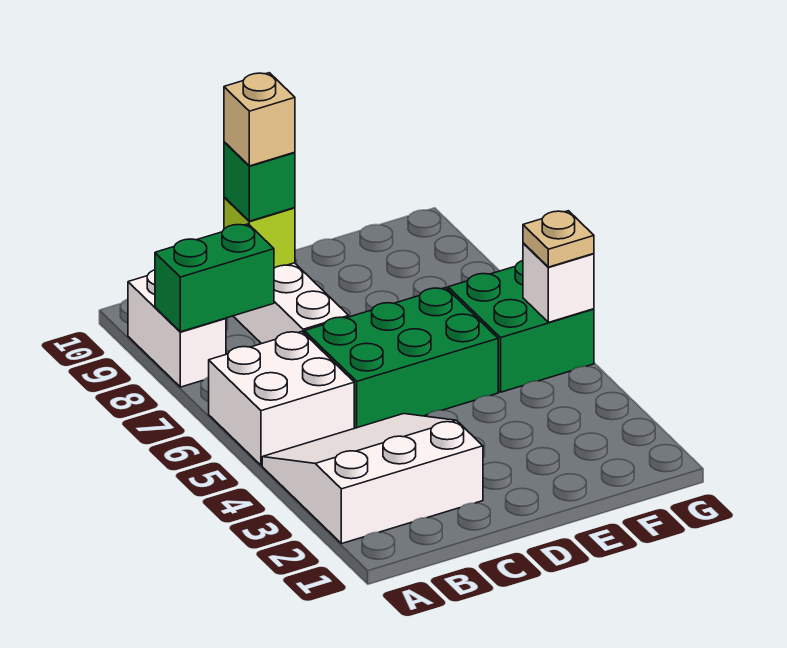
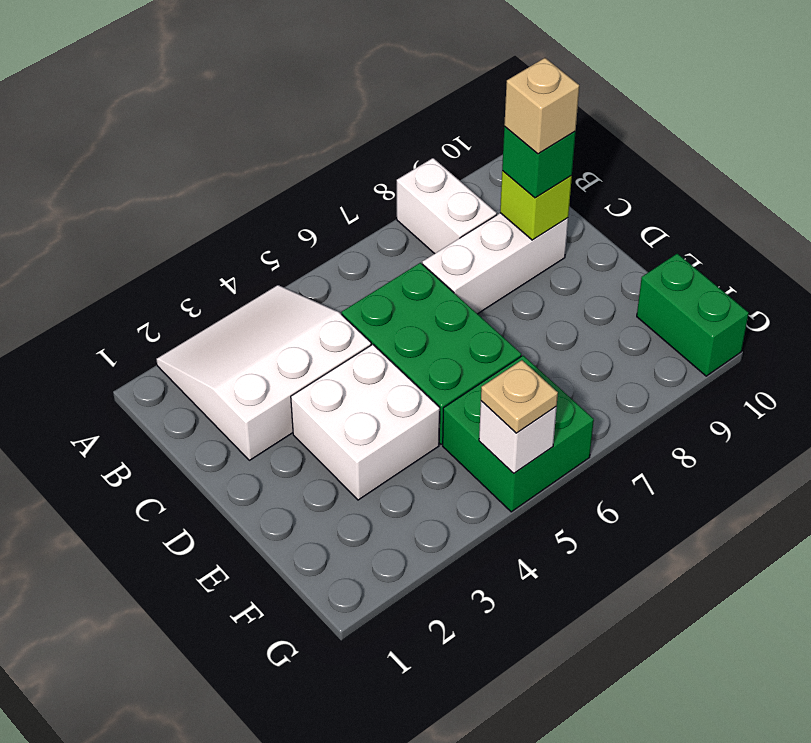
white 3x3 slope [262,414,483,544] -> white 3x3 slope turned to [156,285,371,460]
white 2x2 brick [209,332,354,465] -> white 2x2 brick moved to [291,344,440,500]
white 1x2 brick [128,270,226,387] -> white 1x2 brick turned to [397,158,497,254]
green 1x2 brick [155,224,274,332] -> green 1x2 brick moved to [637,254,749,376]

